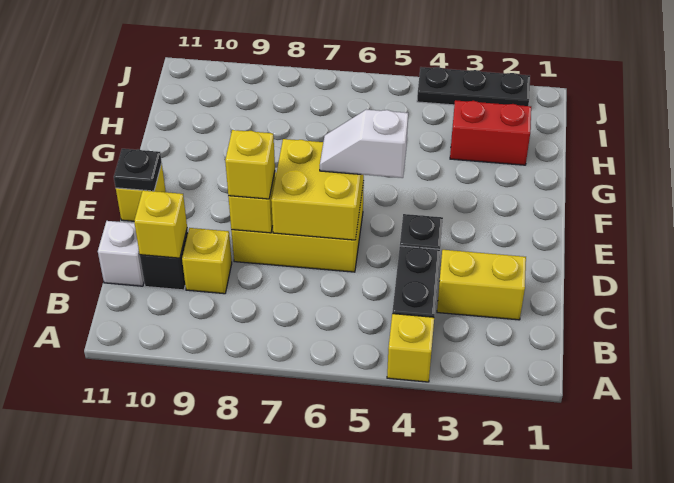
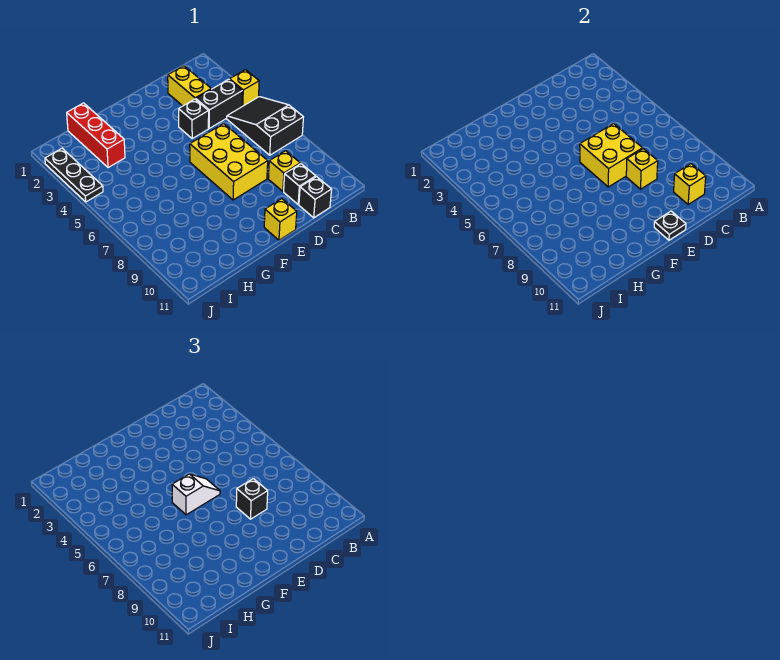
none -> black 2x3 slope [227,97,303,155]
white 1x1 brick [98,221,144,286] -> black 1x1 brick [299,177,332,218]
yellow 1x1 brick [225,130,275,199] -> black 1x1 brick [236,479,268,519]
white 1x2 slope [320,109,408,178] -> white 1x2 slope turned to [172,474,220,515]
red 1x2 brick [450,100,531,165] -> red 1x3 brick [67,103,125,168]

